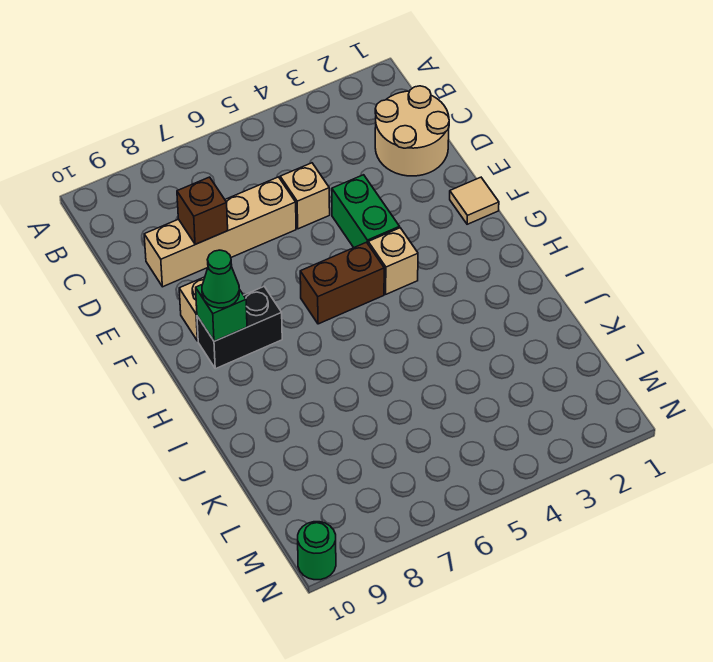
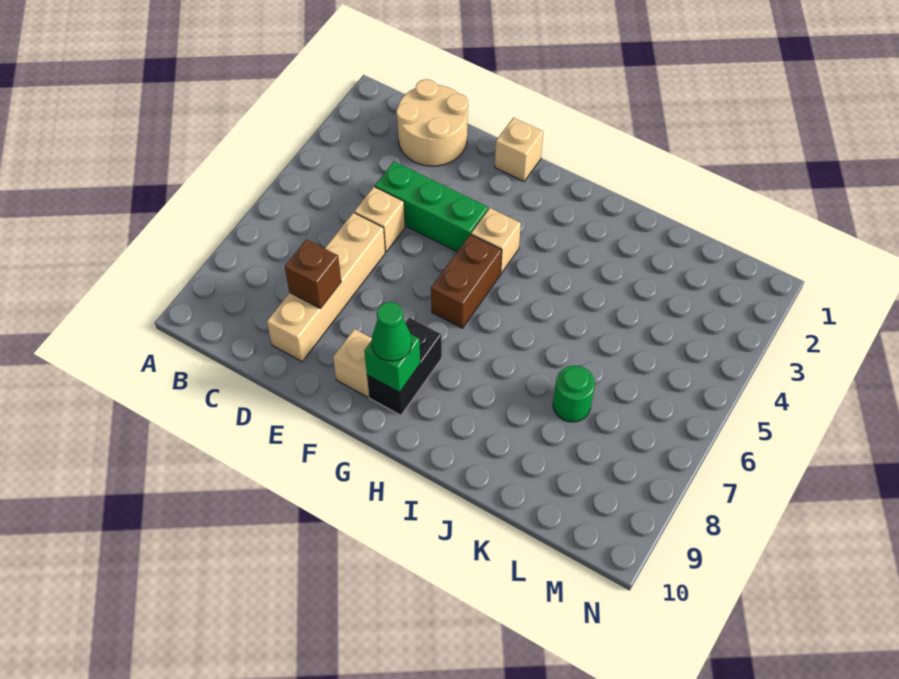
green 1x2 brick [332,175,400,248] -> green 1x3 brick [375,162,488,252]
tan 1x1 tile [450,177,499,224] -> tan 1x1 brick [495,118,543,181]
green 1x1 round brick [298,522,336,580] -> green 1x1 round brick moved to [553,366,595,422]

